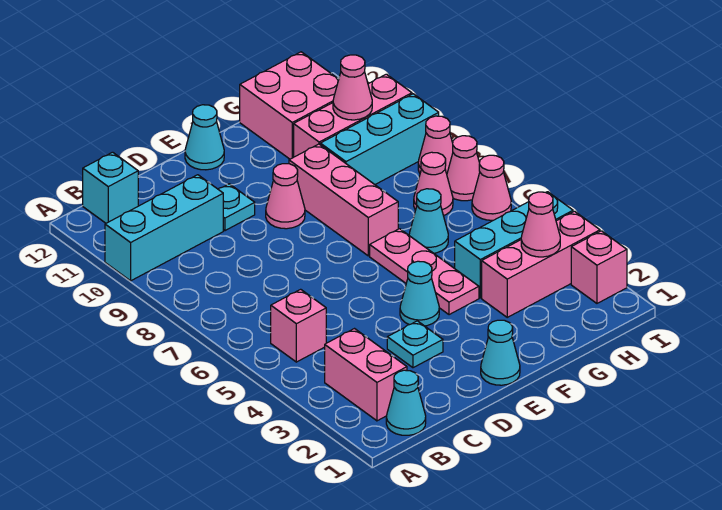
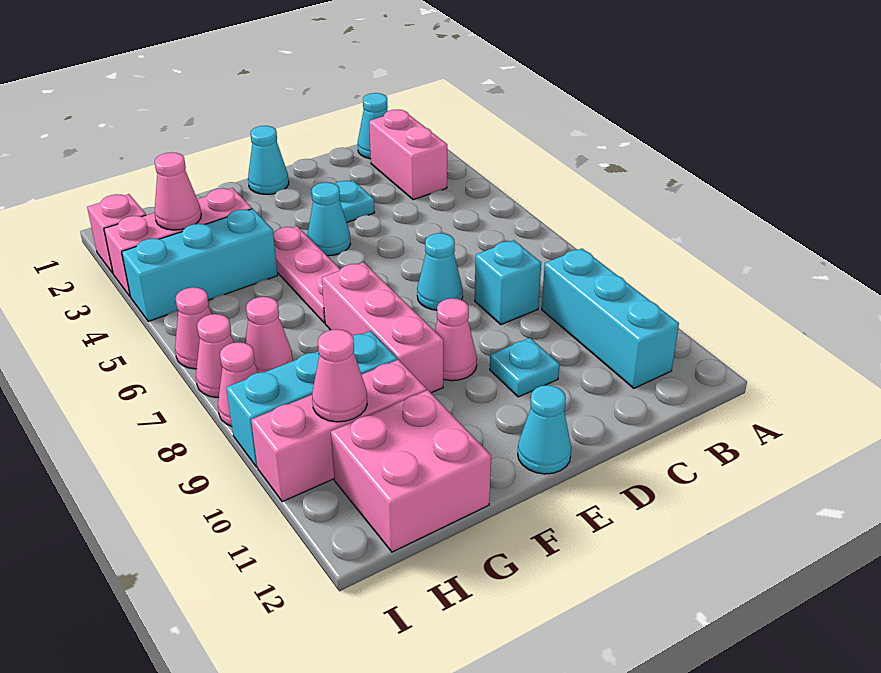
cyan 1x3 brick [105,175,223,281] -> cyan 1x3 brick turned to [542,249,679,388]
pink 1x1 brick [271,289,326,362] -> none
cyan 1x1 brick [83,152,138,223] -> cyan 1x1 brick moved to [475,240,541,324]
cyan 1x1 cone [409,189,448,253] -> cyan 1x1 cone moved to [417,233,463,310]

